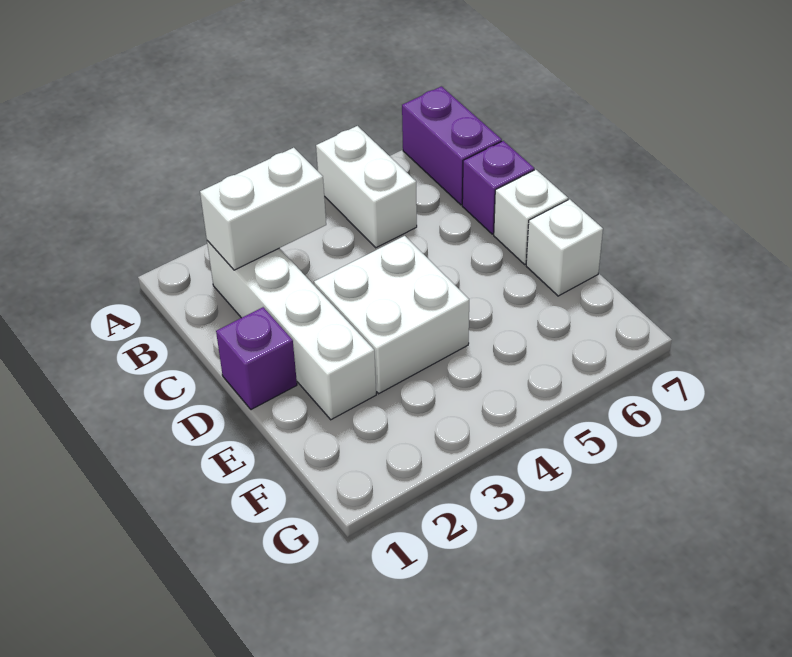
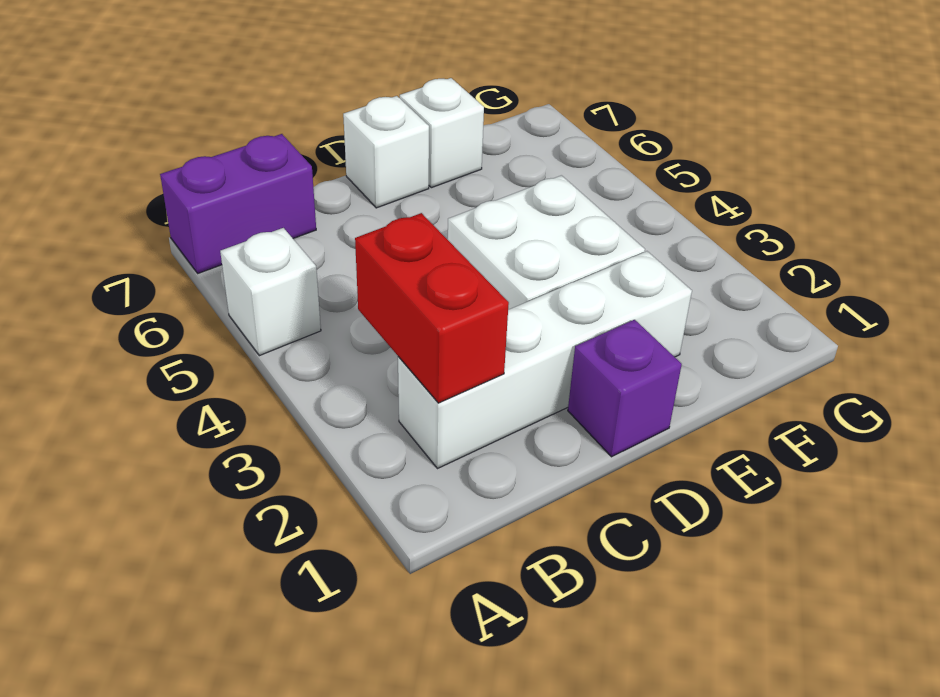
white 1x2 brick [316,126,417,248] -> white 1x1 brick [220,228,321,356]
white 1x2 brick [200,148,326,270] -> red 1x2 brick [355,213,509,403]
purple 1x1 brick [462,141,534,234] -> none

